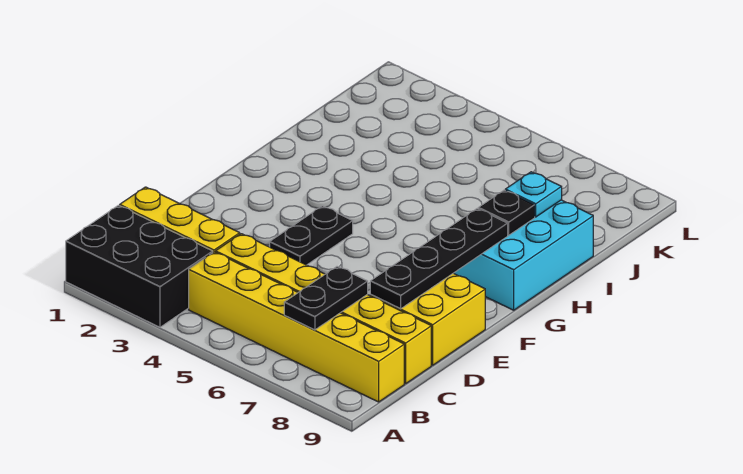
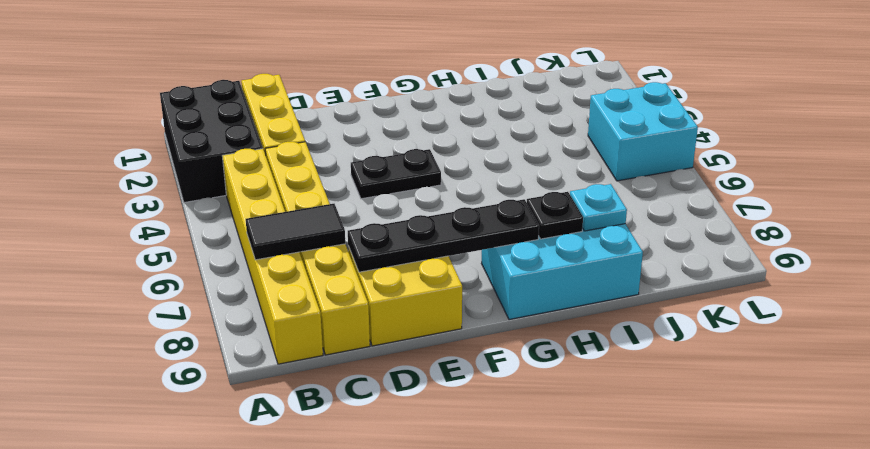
black 1x2 plate [284,266,368,330] -> black 1x2 tile [246,203,345,260]
none -> cyan 2x2 brick [588,82,698,181]

